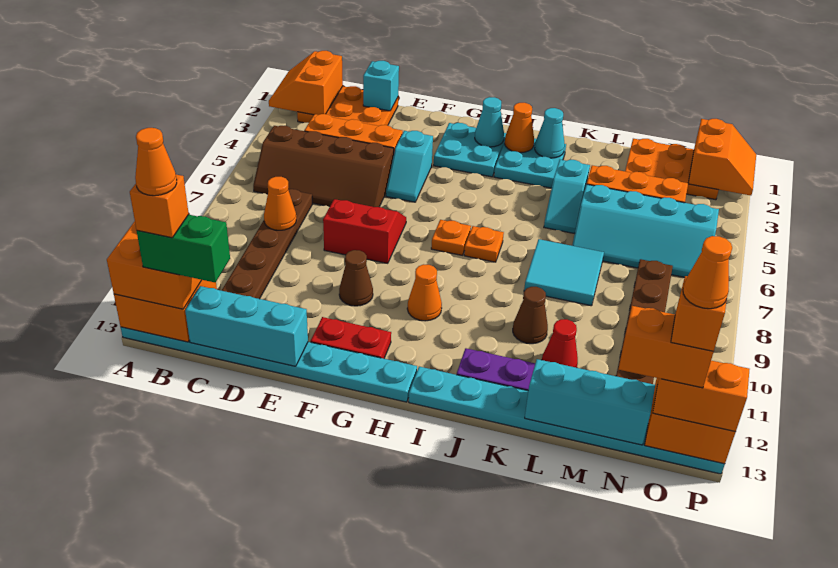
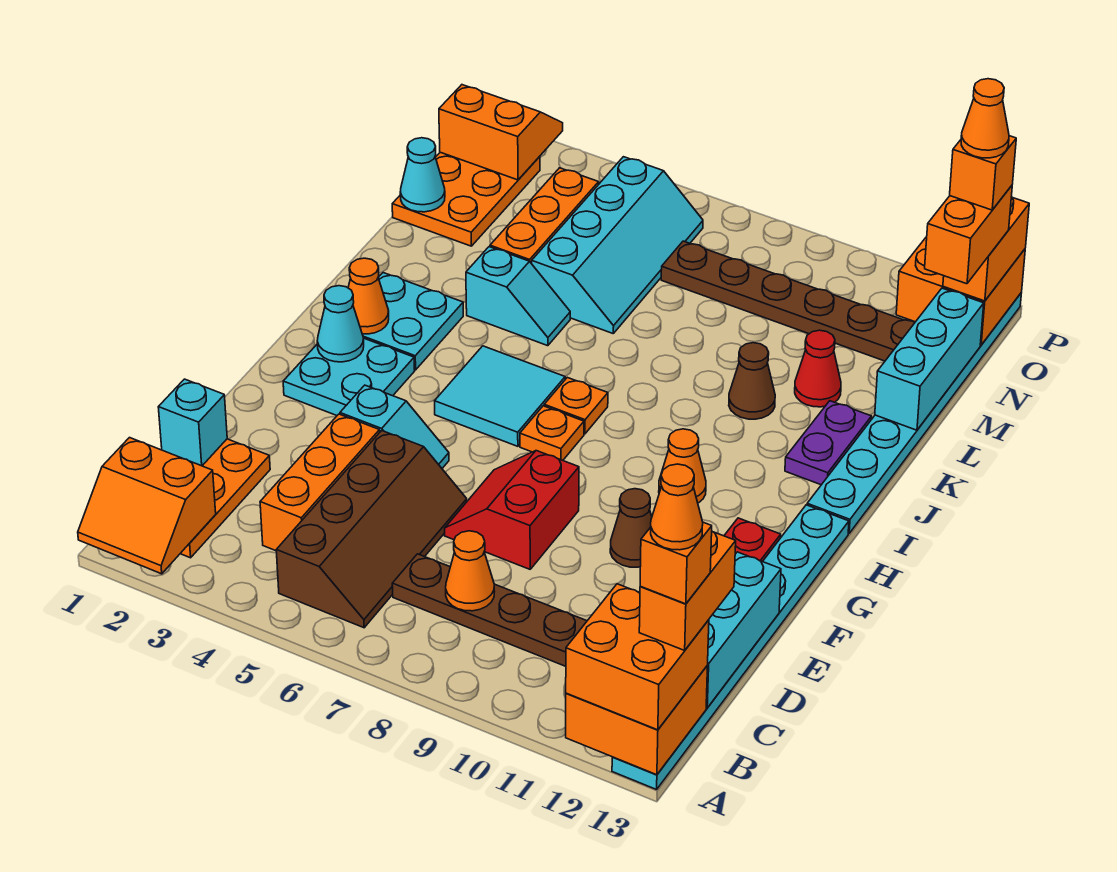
green 1x2 brick [137,215,230,282] -> orange 1x2 brick [639,532,736,650]
cyan 1x1 cone [535,108,565,158] -> cyan 1x1 cone moved to [400,138,445,212]
cyan 2x2 tile [524,239,604,306] -> cyan 2x2 tile moved to [435,346,565,446]

